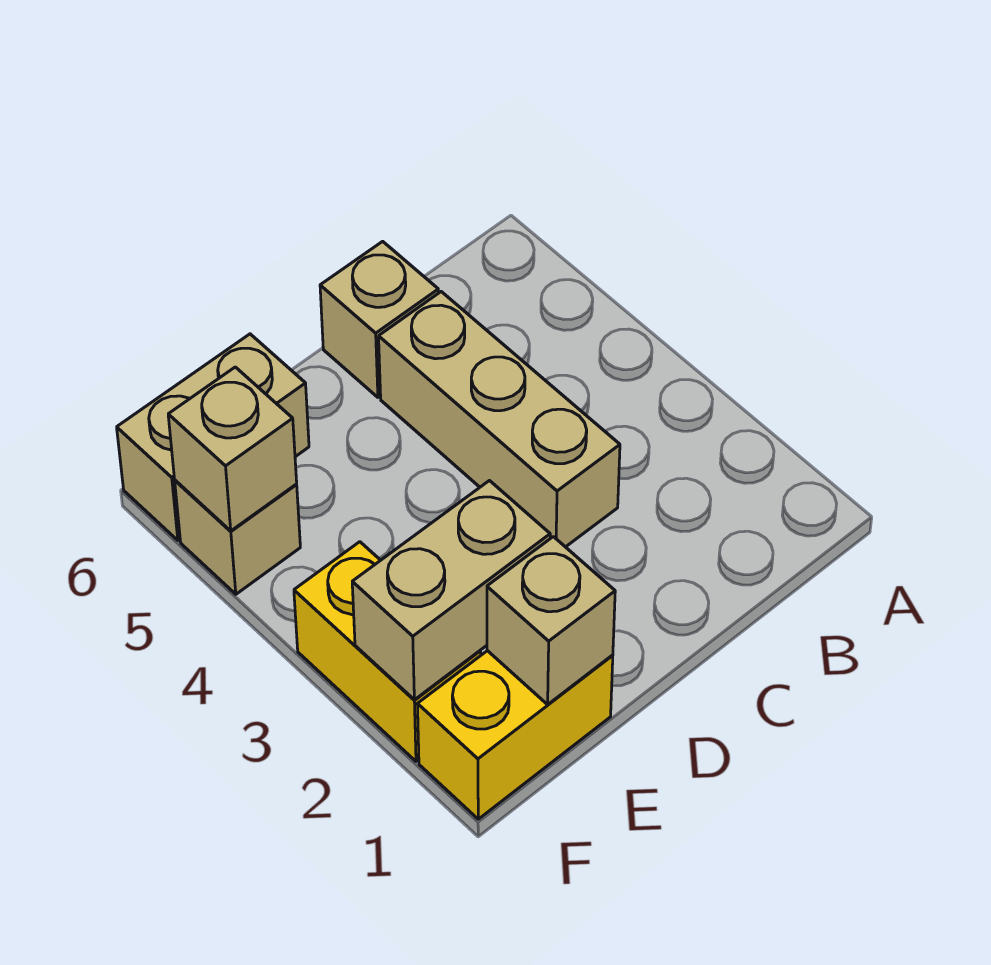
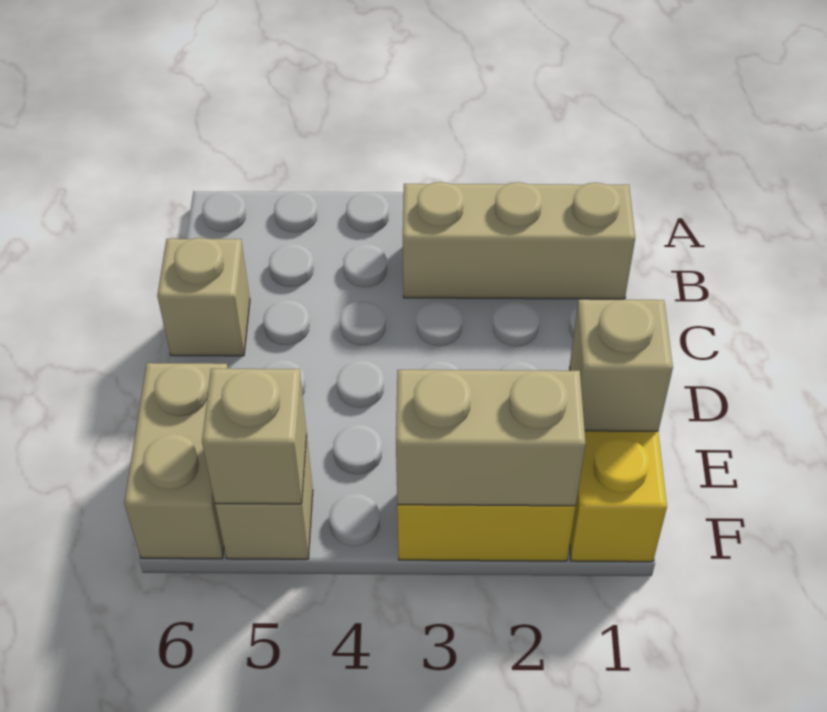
tan 1x3 brick [379,292,620,547] -> tan 1x3 brick moved to [403,182,635,299]
tan 1x2 brick [352,481,550,700] -> tan 1x2 brick turned to [396,370,586,506]

